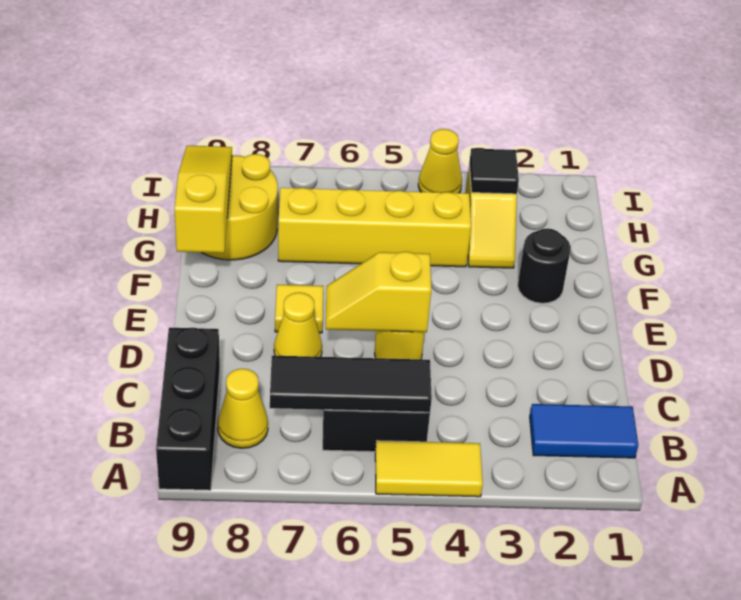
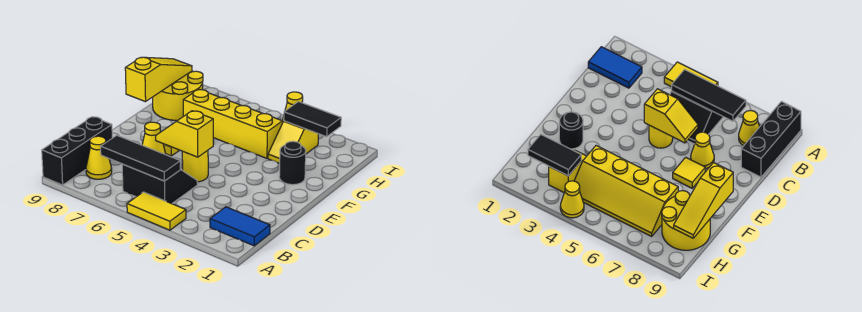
black 1x1 tile [469,148,519,194] -> black 1x2 tile [284,102,341,137]

